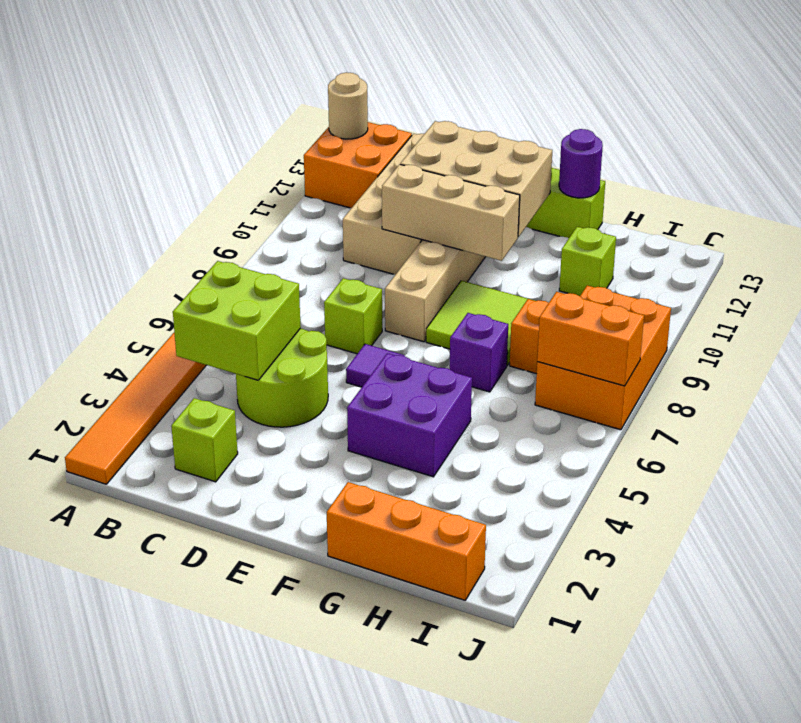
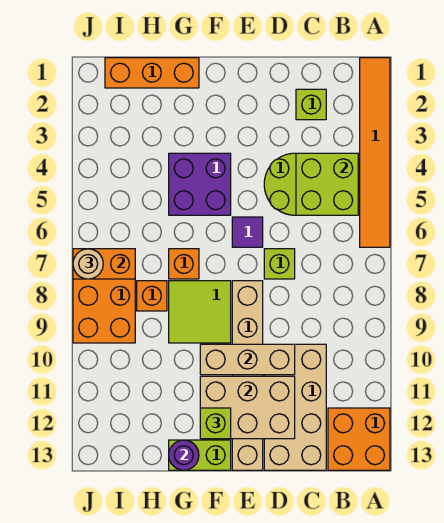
tan 1x1 round brick [328,72,368,139] -> tan 1x1 round brick moved to [73,249,103,279]
purple 1x1 brick [450,313,508,392] -> orange 1x1 brick [169,249,199,279]
lime 1x1 brick [559,227,616,296] -> lime 1x1 brick moved to [200,408,231,439]

